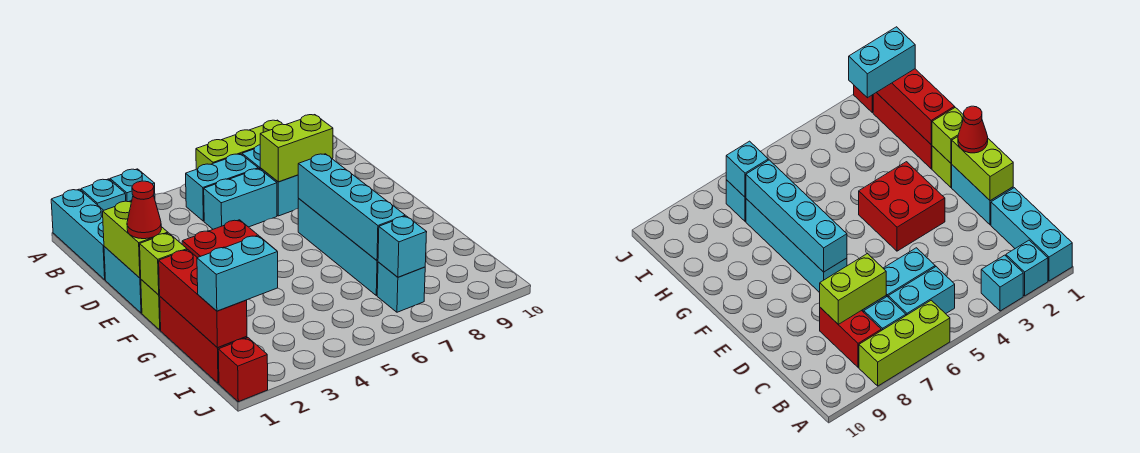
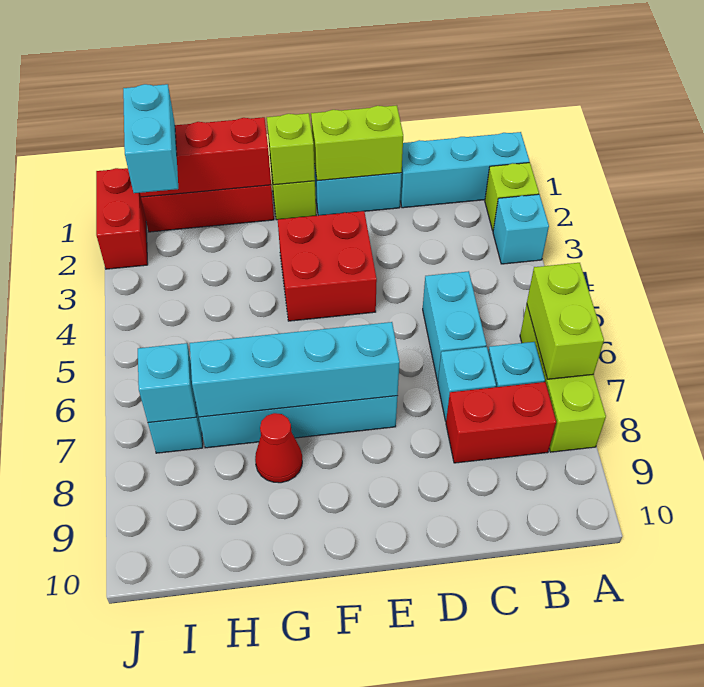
cyan 1x1 brick [81,179,126,210] -> lime 1x1 brick [485,163,539,230]
cyan 1x2 brick [186,154,258,221] -> none
lime 1x2 brick [260,115,333,182] -> lime 1x2 brick moved to [527,263,604,379]
red 1x1 cone [127,181,161,239] -> red 1x1 cone moved to [255,413,302,483]
red 1x1 brick [218,338,268,402] -> red 1x2 brick [96,168,148,269]

